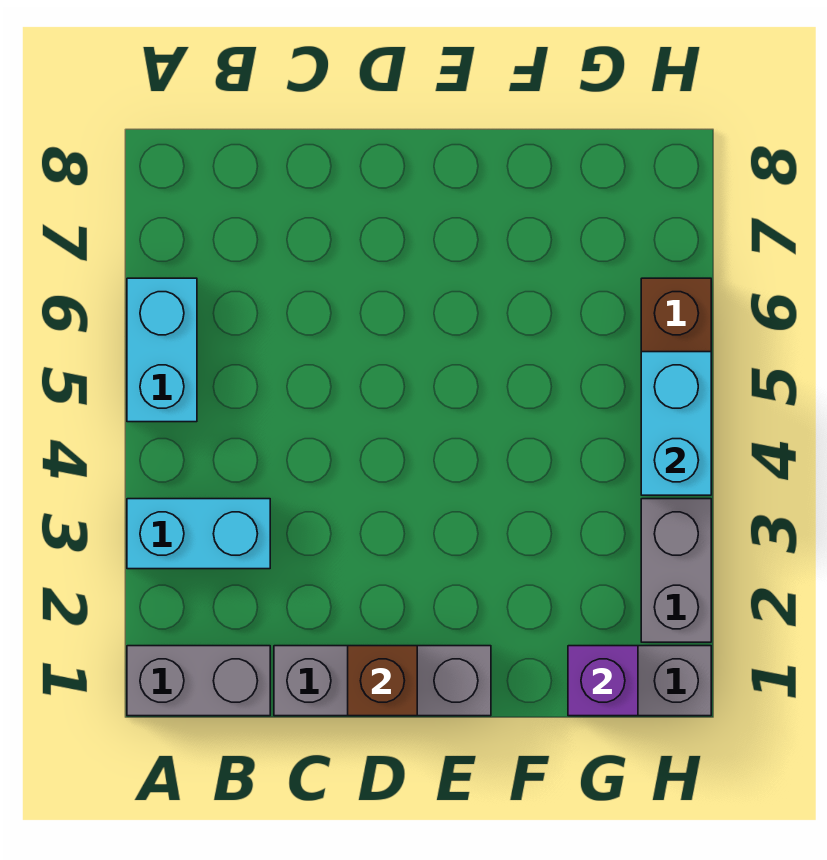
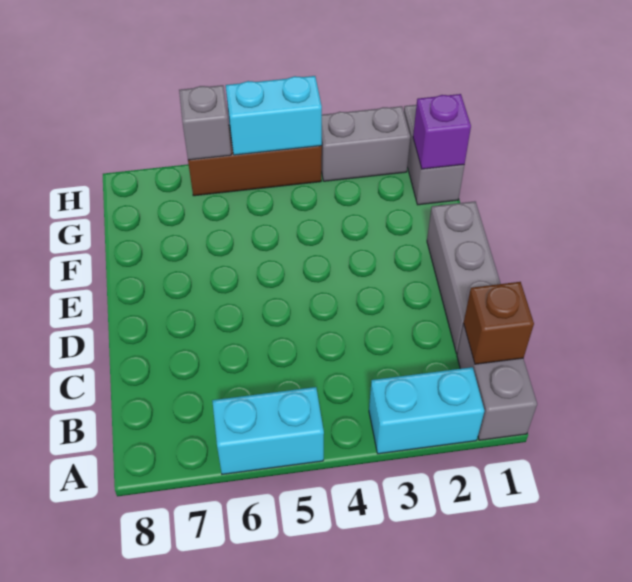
cyan 1x2 brick [127,499,270,569] -> cyan 1x2 brick turned to [369,367,485,454]
brown 1x1 brick [348,646,417,716] -> brown 1x1 brick moved to [464,282,534,364]
none -> grey 1x1 brick [179,85,231,160]

